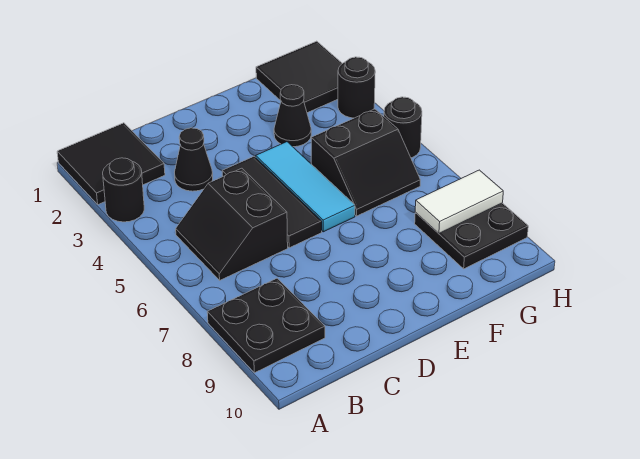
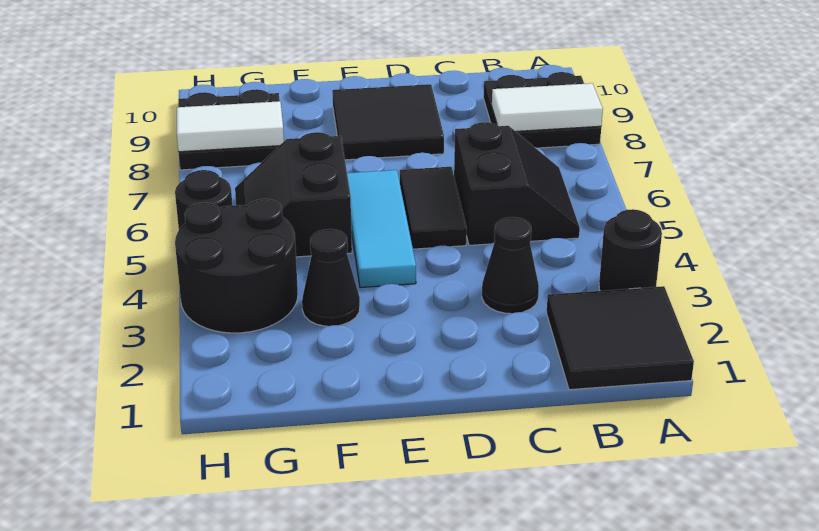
none -> white 1x2 tile [492,83,603,131]
black 1x3 tile [222,156,322,248] -> black 1x2 tile [400,167,467,249]
black 2x2 slope [311,109,420,216] -> black 2x2 slope turned to [235,132,352,257]
black 2x2 tile [256,41,342,113] -> black 2x2 tile moved to [332,84,444,160]
black 1x1 round brick [338,57,375,118] -> black 2x2 round brick [175,199,298,333]

